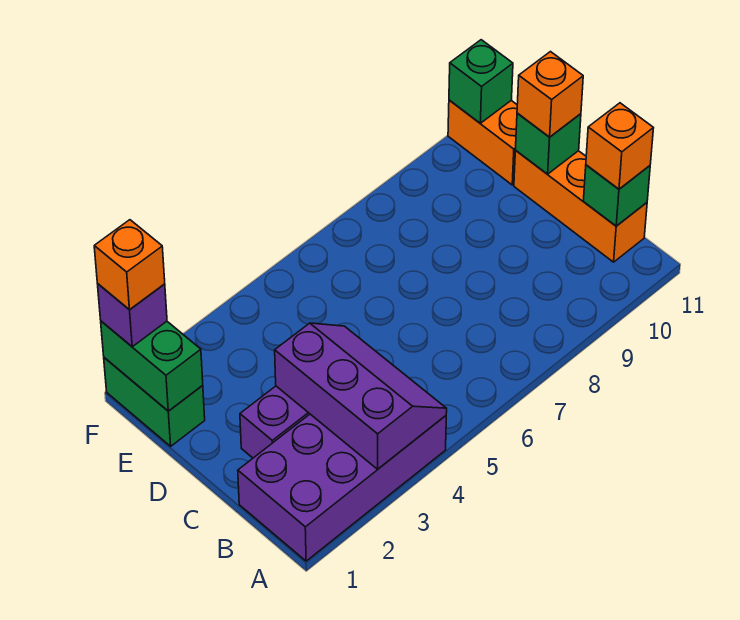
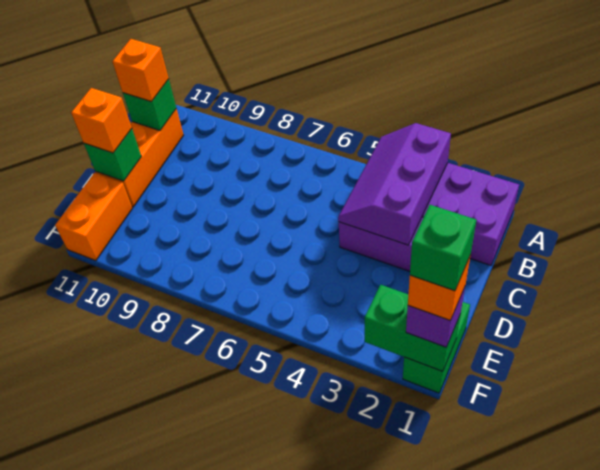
green 1x2 brick [101,321,203,411] -> green 1x2 brick turned to [365,285,460,371]
green 1x1 brick [449,40,513,123] -> green 1x1 brick moved to [410,205,476,291]

